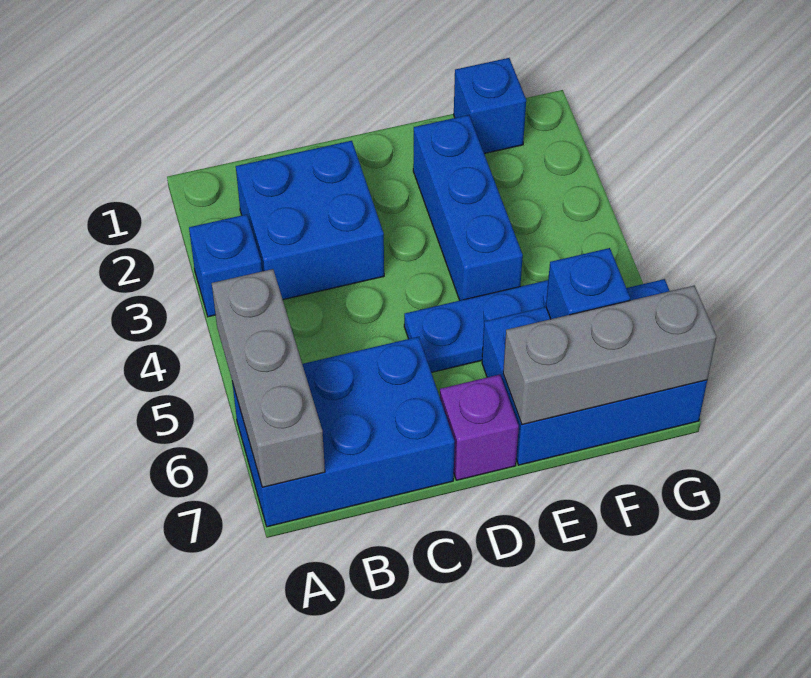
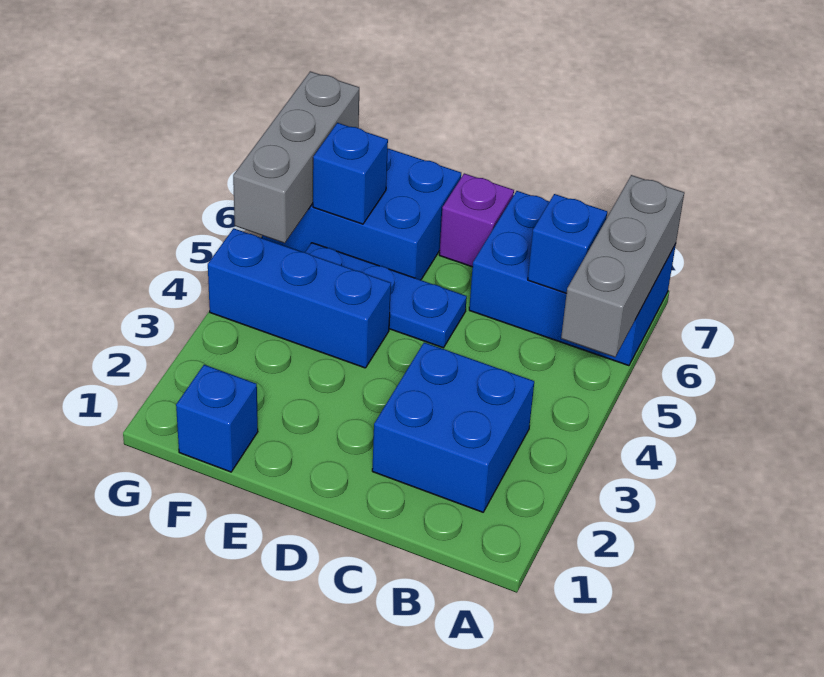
blue 1x1 brick [189,214,262,317] -> blue 1x1 brick moved to [528,194,607,293]
blue 1x3 brick [413,115,523,300] -> blue 1x3 brick turned to [208,228,391,368]
grey 1x3 brick [503,286,717,425] -> grey 1x3 brick turned to [233,71,359,243]

